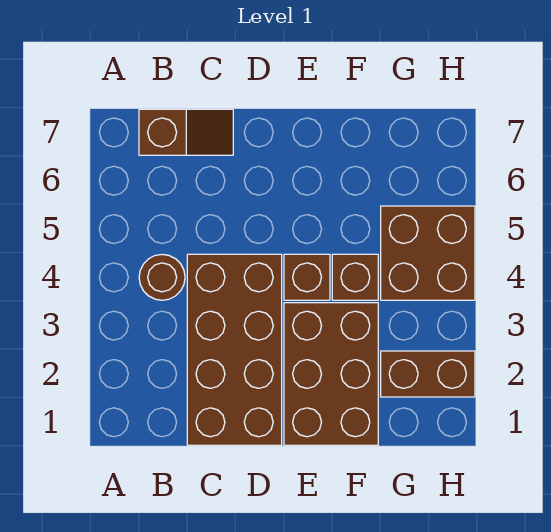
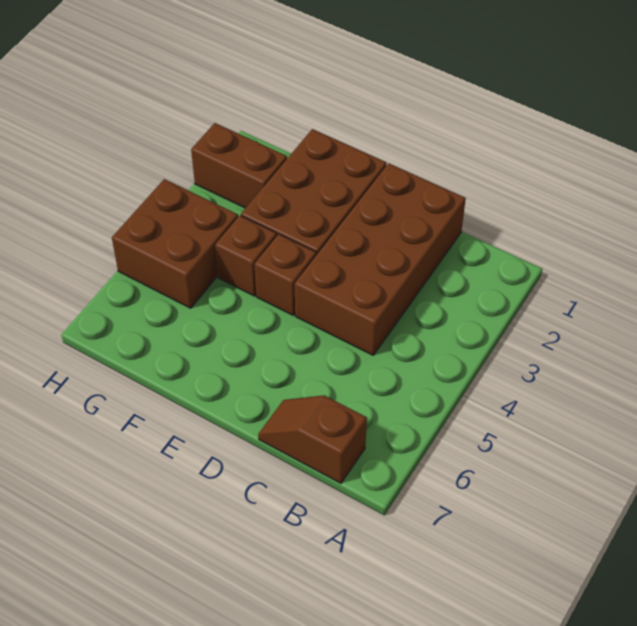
brown 1x1 round brick [139,254,185,300] -> none

